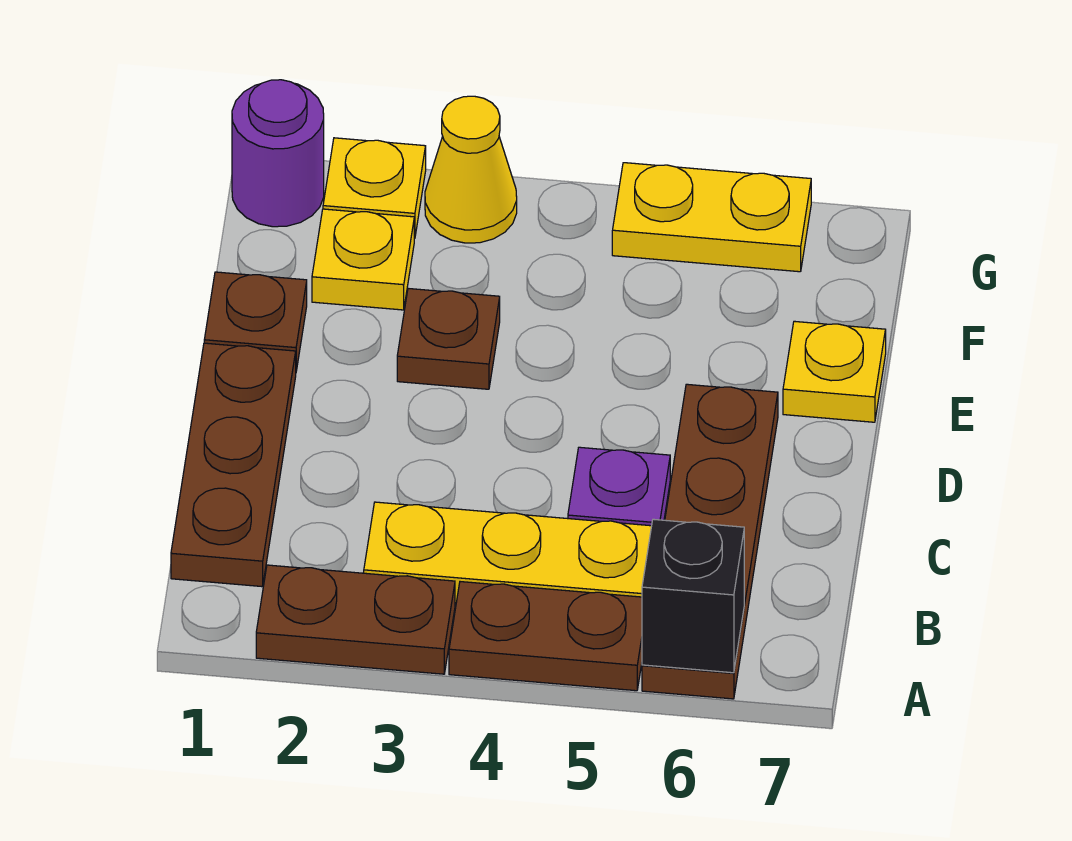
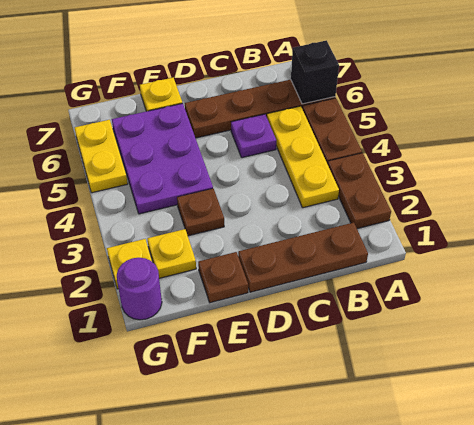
none -> purple 2x3 plate [112,103,213,214]
yellow 1x1 cone [425,96,517,243] -> none

